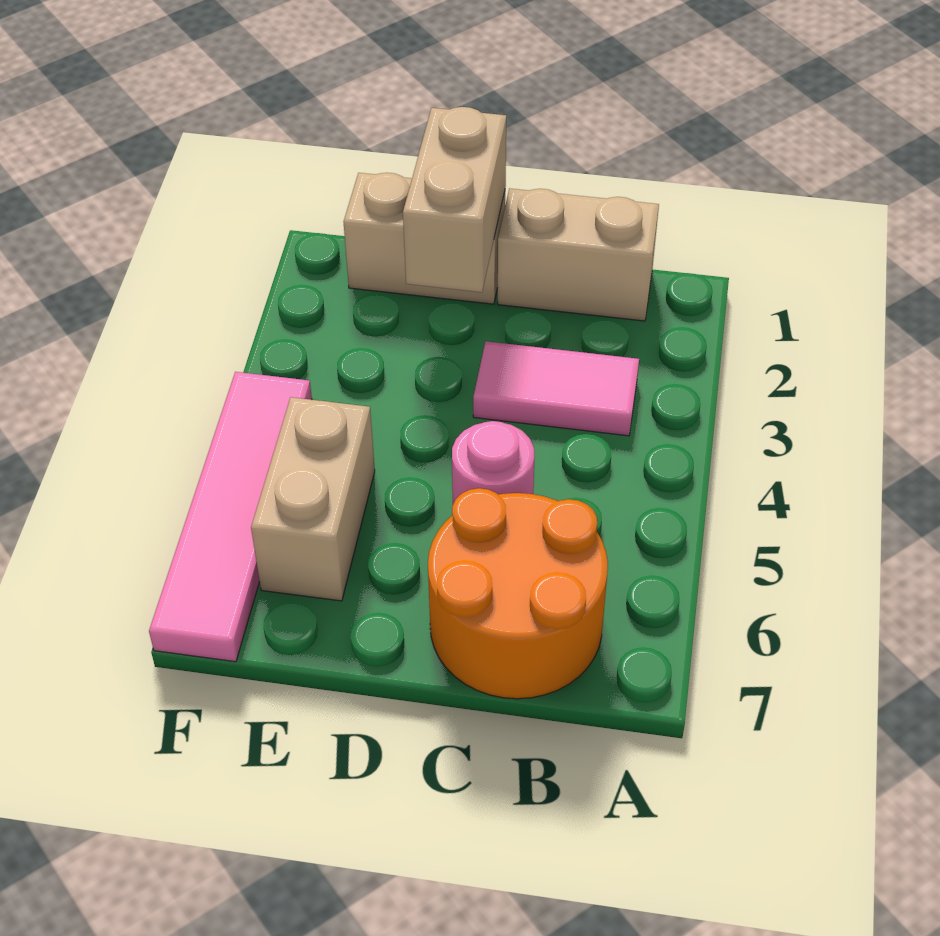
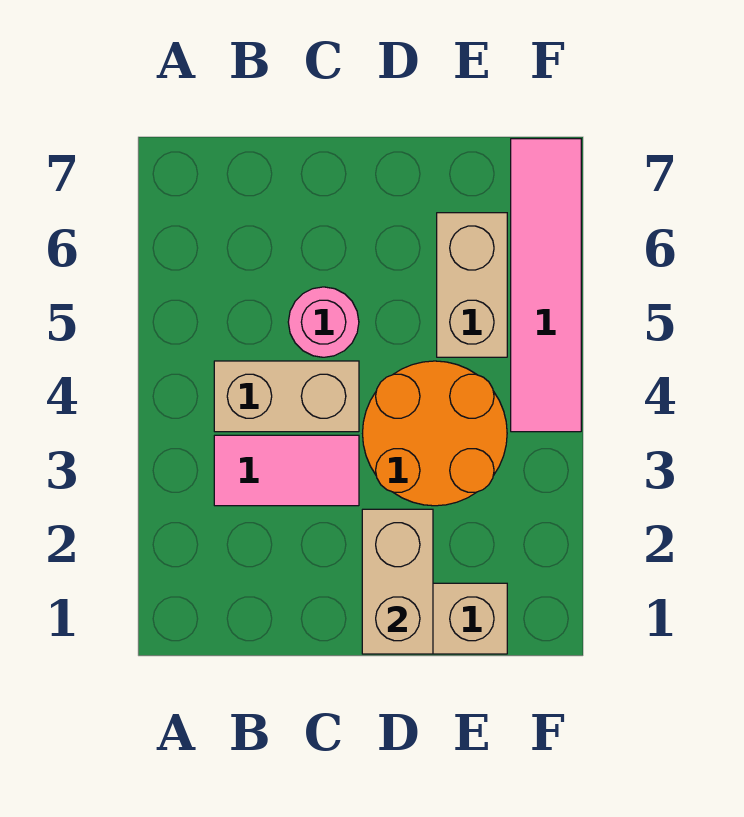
tan 1x2 brick [498,188,659,321] -> tan 1x2 brick moved to [214,361,359,432]
orange 2x2 round brick [428,488,608,699] -> orange 2x2 round brick moved to [363,361,507,506]

